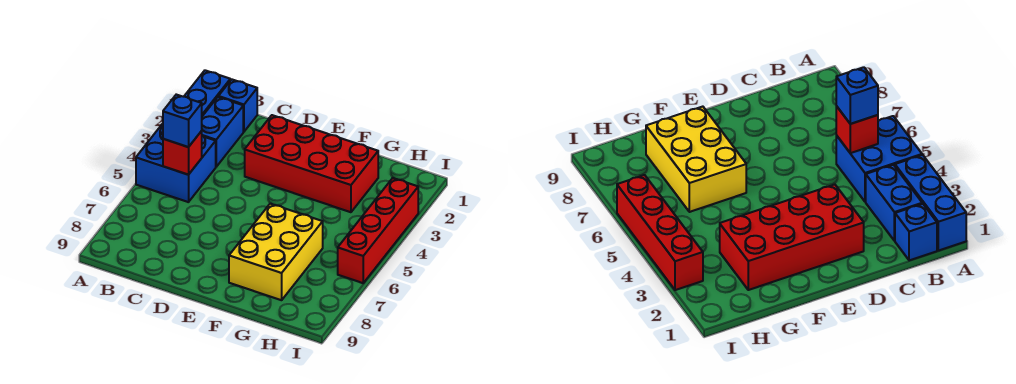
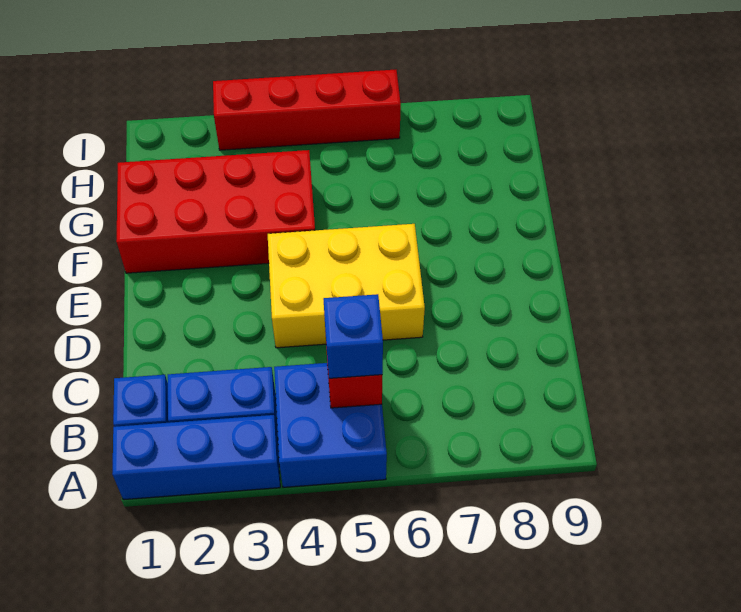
red 2x4 brick [245,115,378,212] -> red 2x4 brick turned to [116,150,315,273]
yellow 2x3 brick [229,204,323,300] -> yellow 2x3 brick moved to [268,224,425,348]

